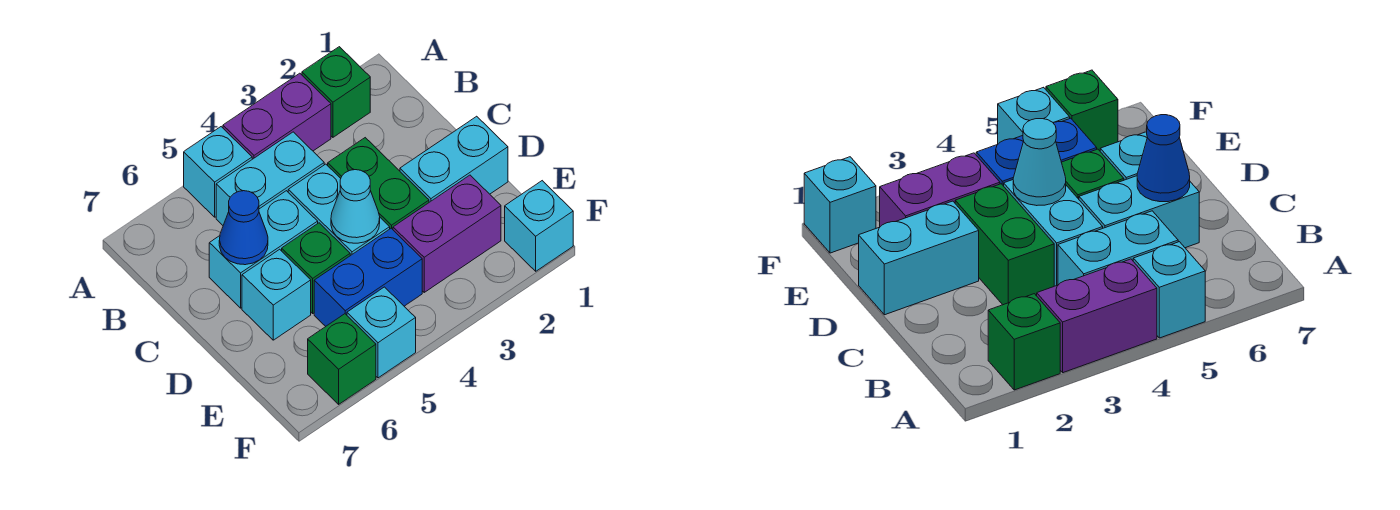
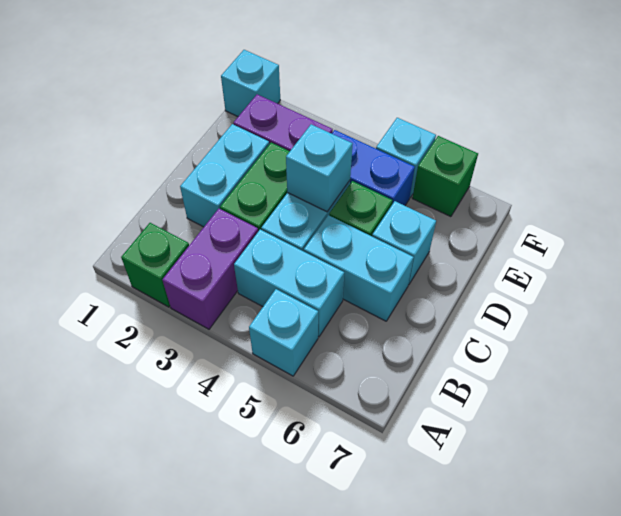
purple 1x2 brick [223,73,331,159] -> purple 1x2 brick turned to [162,209,258,329]
blue 1x1 cone [219,191,268,265] -> none
cyan 1x2 brick [400,116,508,202] -> cyan 1x2 brick turned to [180,124,269,227]
cyan 1x1 cone [331,170,380,243] -> cyan 1x1 brick [286,124,352,212]

